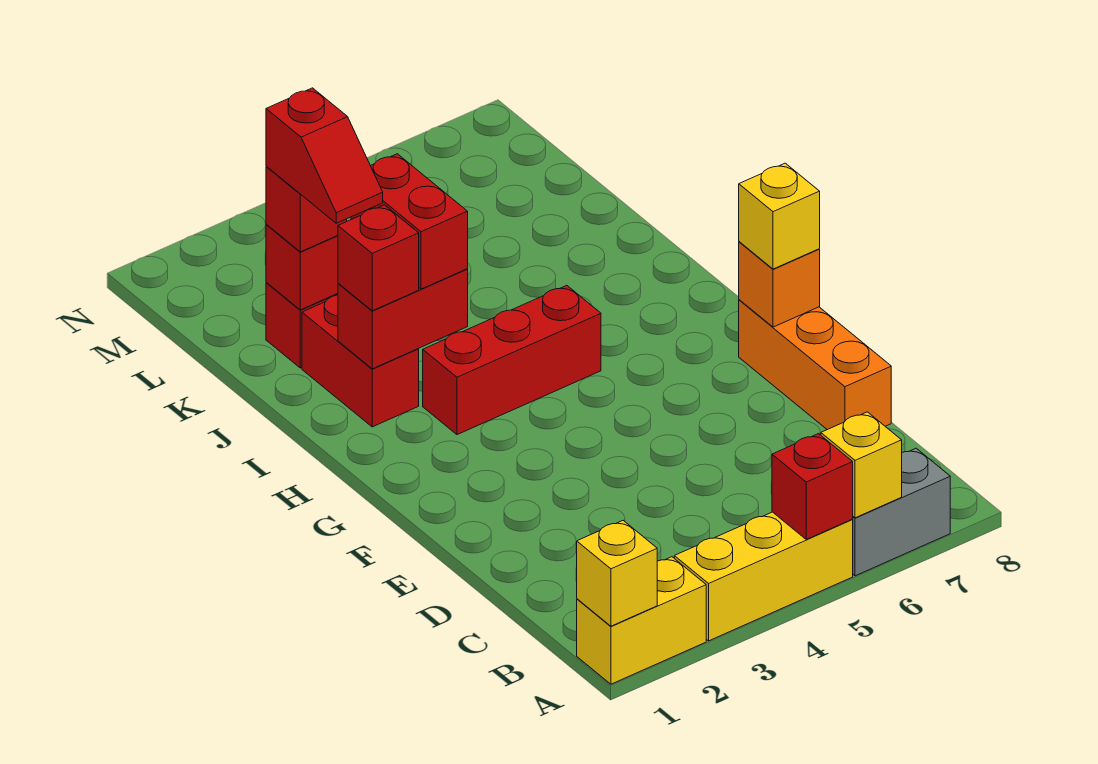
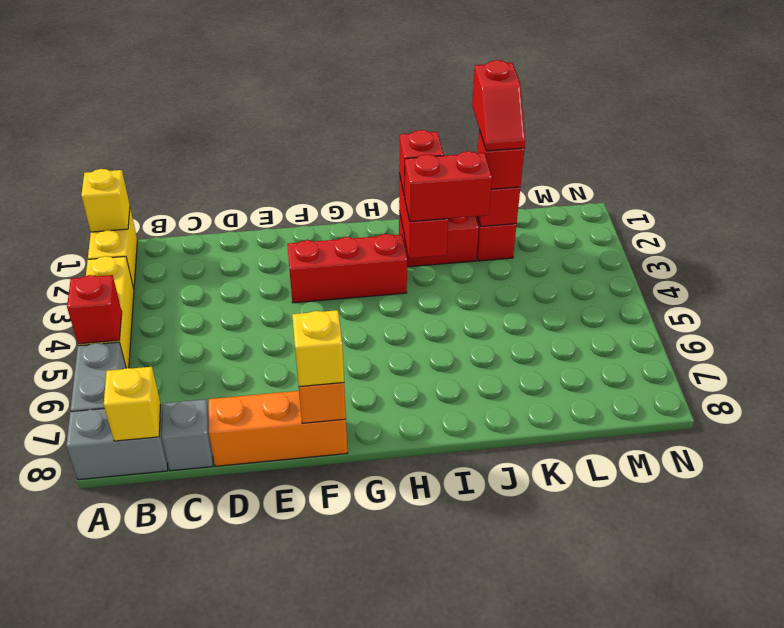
yellow 1x1 brick [821,412,902,518] -> yellow 1x1 brick moved to [104,367,161,441]
none -> grey 1x2 brick [66,405,168,480]
none -> grey 1x1 brick [162,399,213,471]
red 1x3 brick [423,285,601,435] -> red 1x3 brick turned to [287,234,407,303]
red 1x2 slope [266,88,383,223] -> red 1x2 slope turned to [472,60,525,151]

